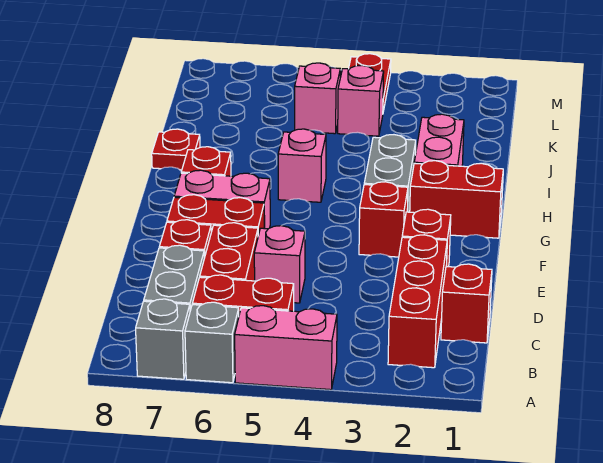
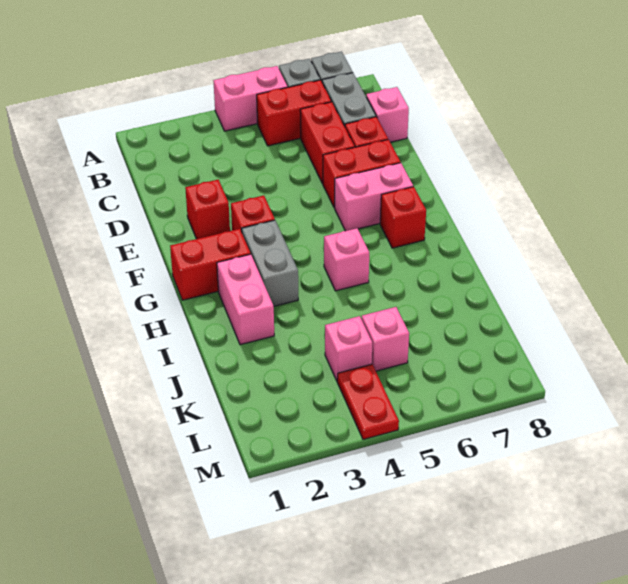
red 1x3 brick [388,235,447,368] -> none
red 1x1 brick [441,264,492,343] -> none
pink 1x1 brick [254,226,305,303] -> pink 1x1 brick moved to [366,87,409,142]
red 1x1 plate [152,129,200,170] -> none

